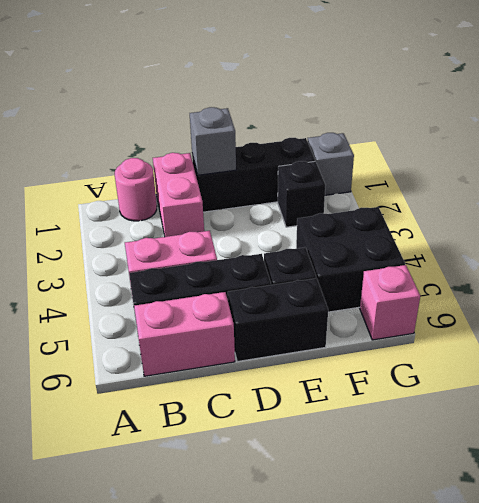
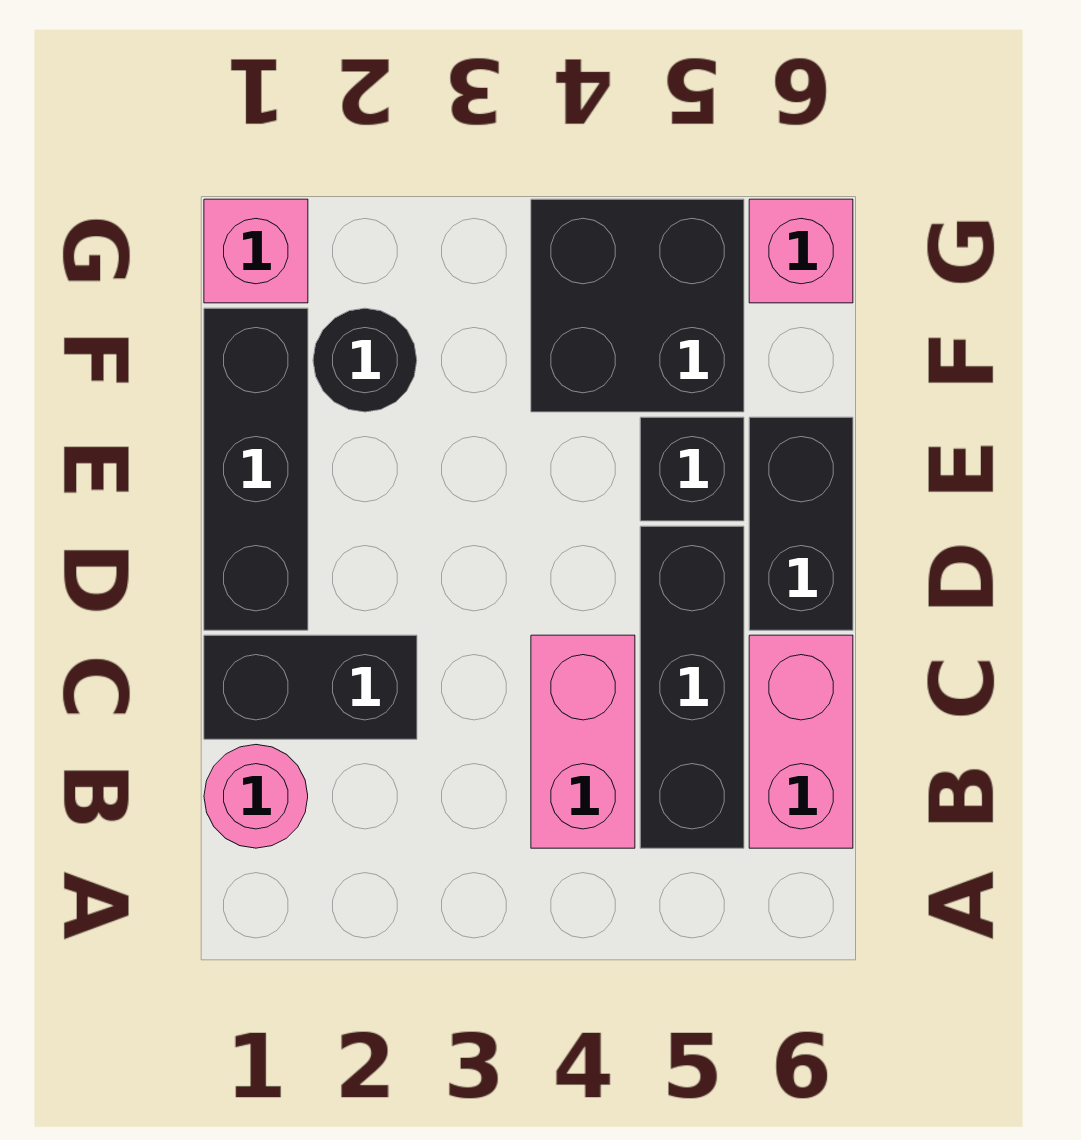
pink 1x2 brick [153,153,204,237] -> black 1x2 brick [204,635,417,739]
grey 1x1 brick [190,107,236,175] -> none
black 1x1 brick [278,161,325,227] -> black 1x1 round brick [313,308,417,412]
grey 1x1 brick [308,133,354,195] -> pink 1x1 brick [204,199,308,303]

